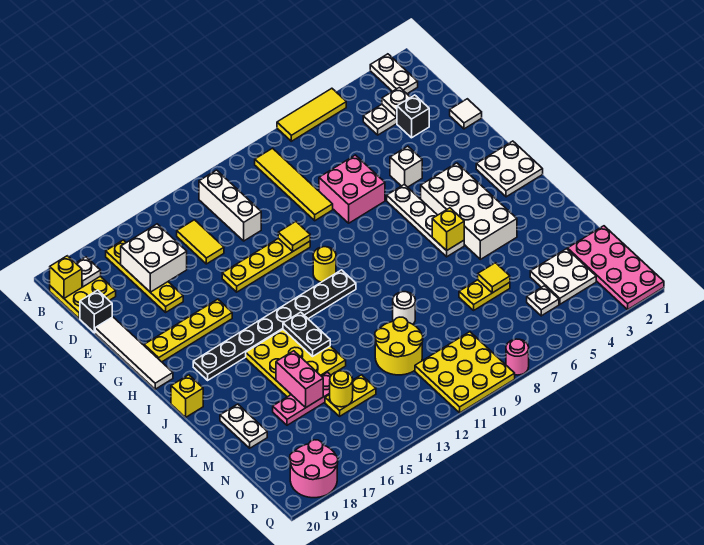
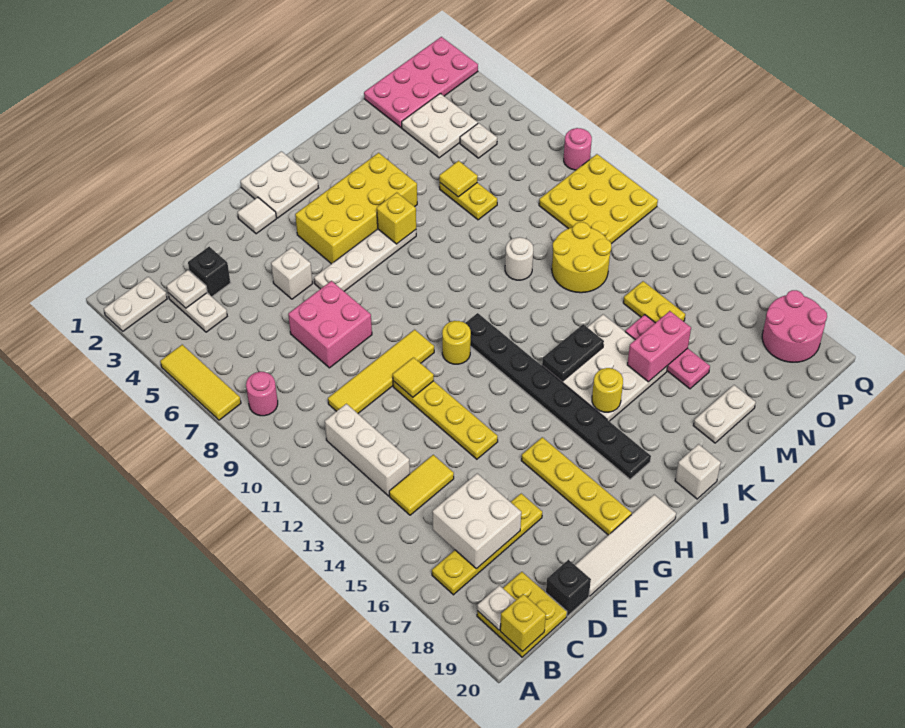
none -> pink 1x1 round brick [246,372,278,416]
yellow 1x4 tile [255,148,333,221] -> yellow 1x4 tile moved to [328,330,434,413]
white 1x3 brick [199,170,261,241] -> white 1x3 brick turned to [325,404,410,496]
white 1x1 tile [450,99,482,129] -> white 1x1 tile moved to [237,197,276,234]
white 2x4 brick [421,163,517,259] -> yellow 2x4 brick [295,153,417,264]
yellow 3x3 plate [246,330,346,397] -> white 3x3 plate [542,314,668,421]
yellow 1x1 brick [171,375,203,417] -> white 1x1 brick [675,444,721,499]
yellow 1x1 round brick [330,371,353,407] -> yellow 1x1 round brick moved to [592,368,623,412]

